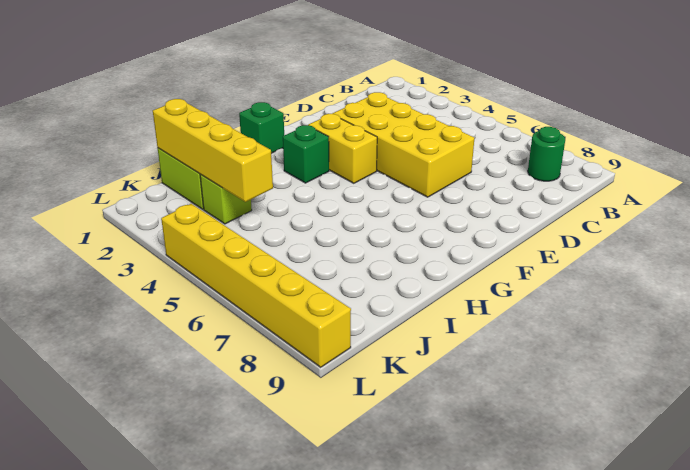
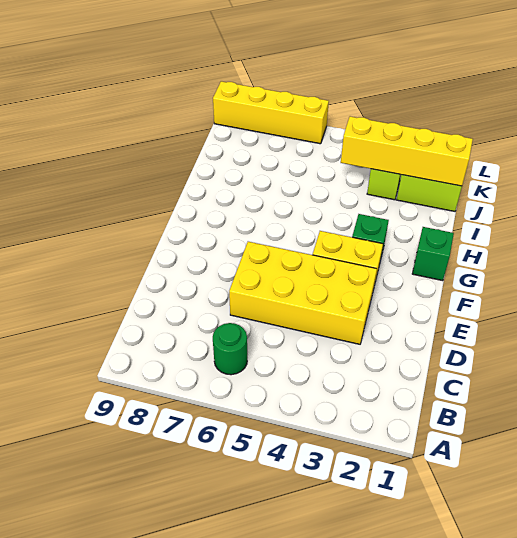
green 1x1 round brick [528,127,565,181] -> green 1x1 round brick moved to [213,323,247,375]
yellow 1x6 brick [161,204,351,367] -> yellow 1x4 brick [213,81,329,144]

